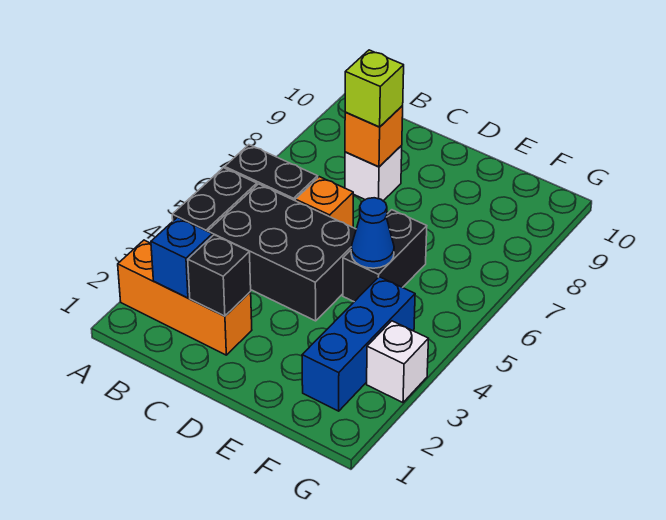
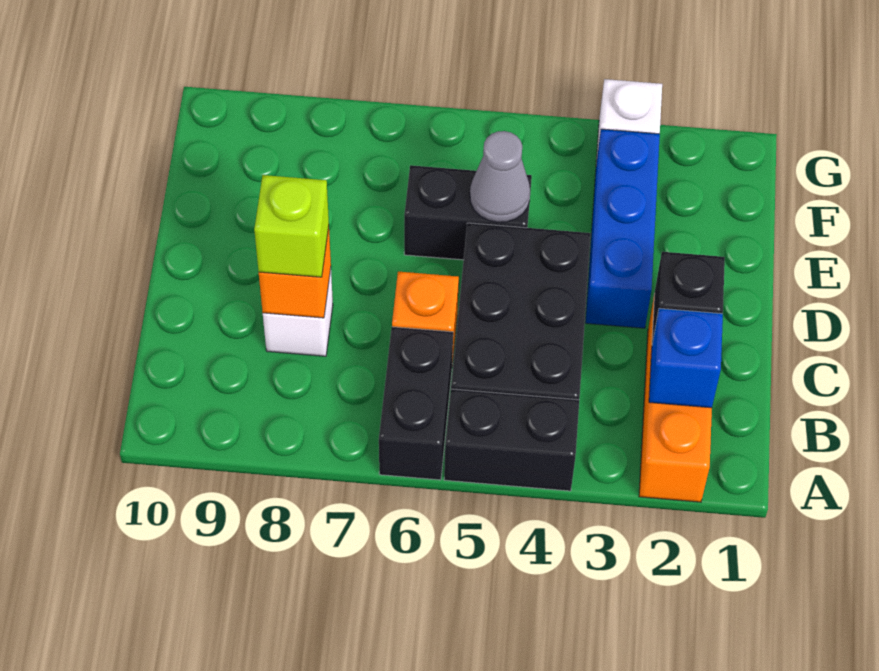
blue 1x1 cone [351,198,394,268] -> grey 1x1 cone [470,131,530,222]
blue 1x3 brick [302,277,415,411] -> blue 1x3 brick turned to [585,129,660,328]

